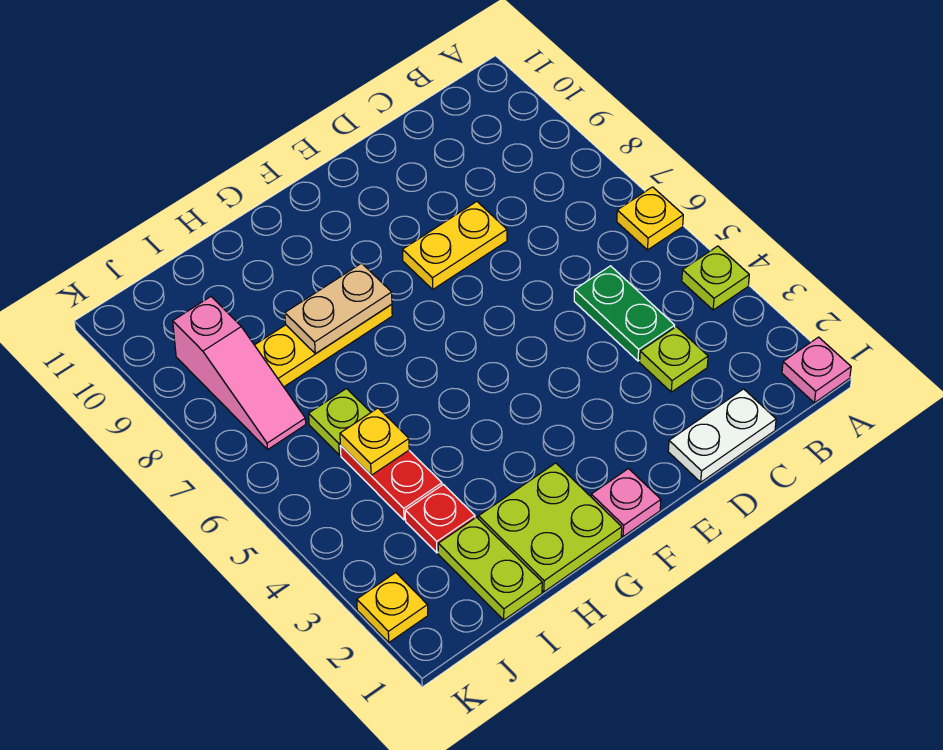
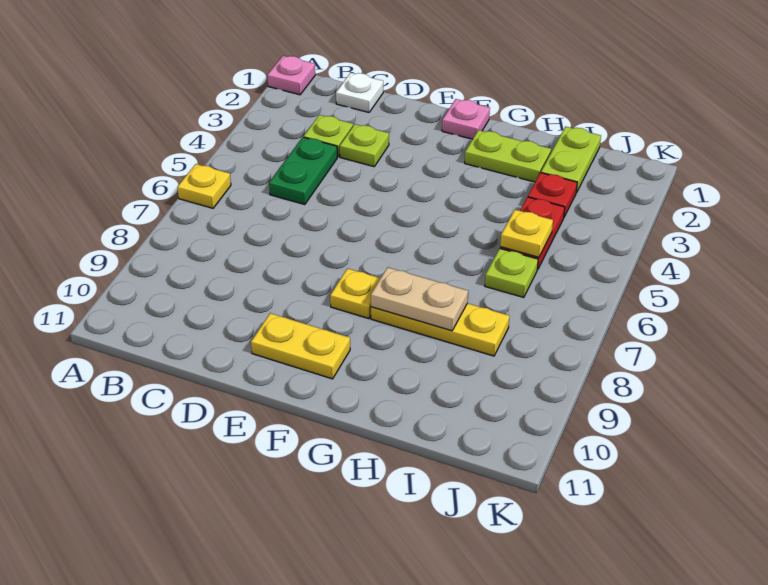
lime 1x1 plate [682,246,749,310] -> lime 1x1 plate moved to [340,124,389,167]
white 1x2 plate [668,389,776,482] -> white 1x1 plate [336,73,383,112]
yellow 1x2 plate [403,202,507,289] -> yellow 1x2 plate moved to [251,313,350,379]
lime 2x2 plate [478,463,622,592] -> lime 1x2 plate [465,130,551,182]
pink 1x3 slope [173,297,306,449] -> none
yellow 1x1 plate [357,573,428,642] -> yellow 1x1 plate moved to [330,268,380,319]

